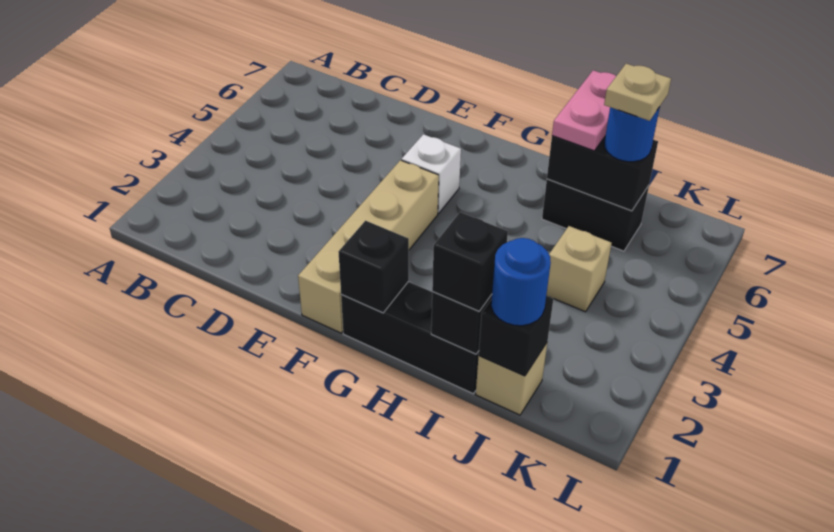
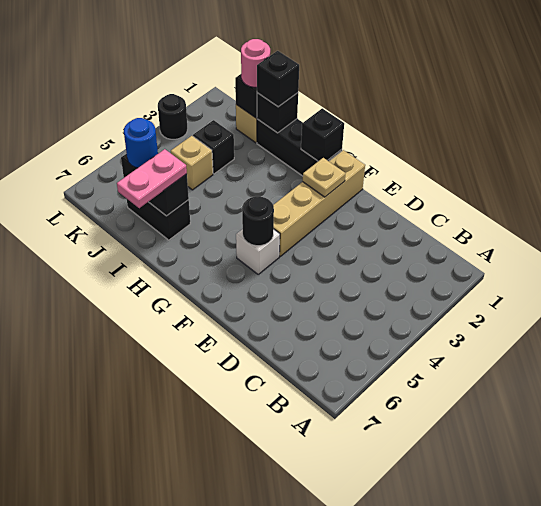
none -> black 1x1 round brick [242,196,274,246]
blue 1x1 round brick [491,238,551,326] -> pink 1x1 round brick [241,39,270,87]
none -> black 1x1 brick [193,120,234,174]
tan 1x1 plate [604,64,671,121] -> tan 1x1 plate moved to [303,158,346,197]
none -> black 1x1 round brick [158,94,187,139]

